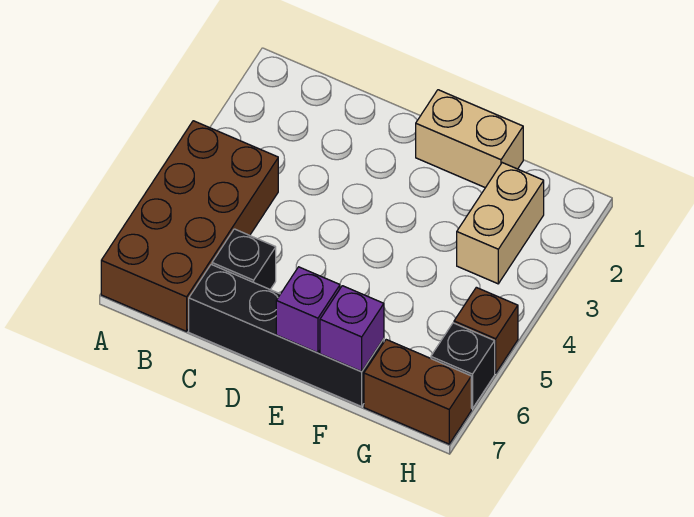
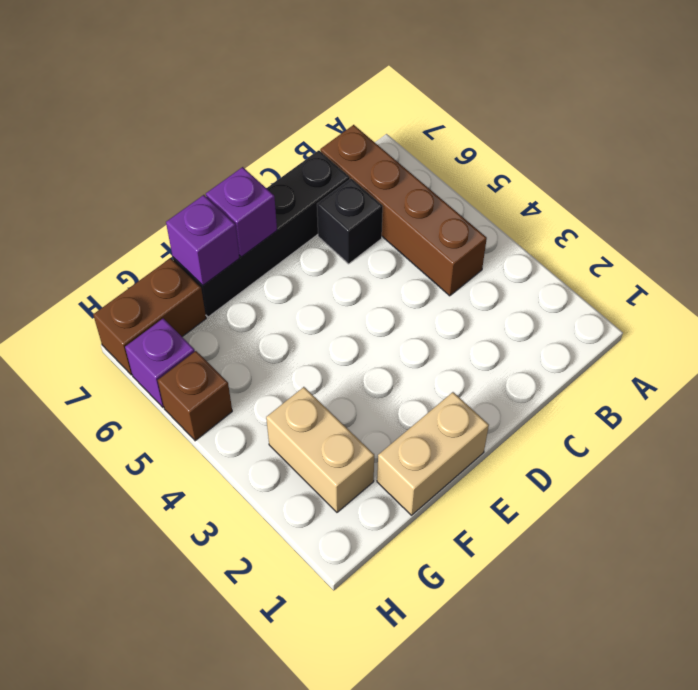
brown 2x4 brick [101,121,278,331] -> brown 1x4 brick [320,125,487,296]
black 1x1 brick [431,323,495,409] -> purple 1x1 brick [125,318,195,407]

